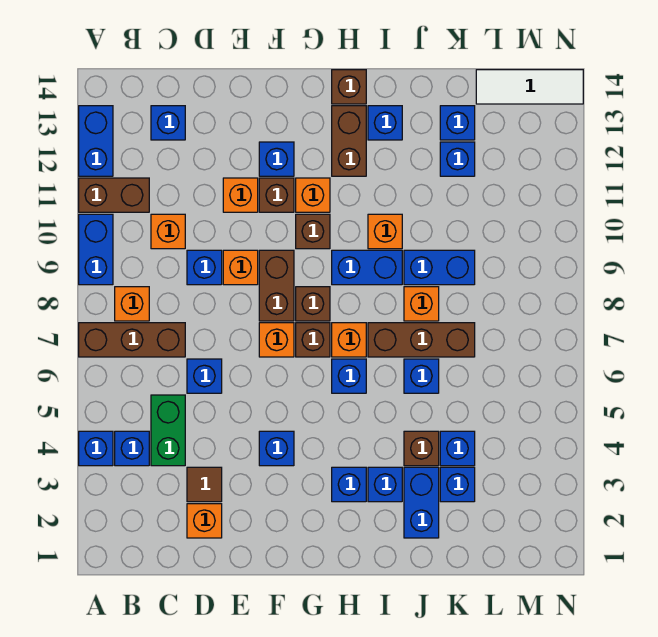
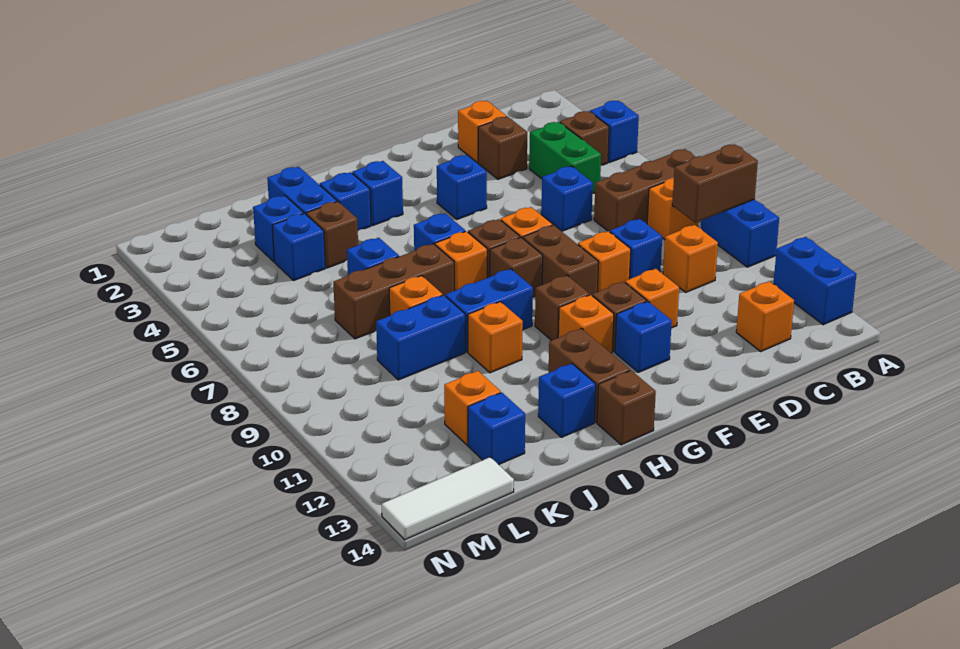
brown 1x2 brick [79,178,149,212] -> brown 1x2 brick moved to [672,144,758,223]
blue 1x1 brick [115,431,149,466] -> brown 1x1 brick [560,111,609,166]
blue 1x1 brick [151,106,185,140] -> orange 1x1 brick [736,281,794,351]
brown 1x1 tile [187,467,222,502] -> brown 1x1 brick [478,117,527,179]
blue 1x1 brick [440,142,475,176] -> orange 1x1 brick [444,371,501,445]

